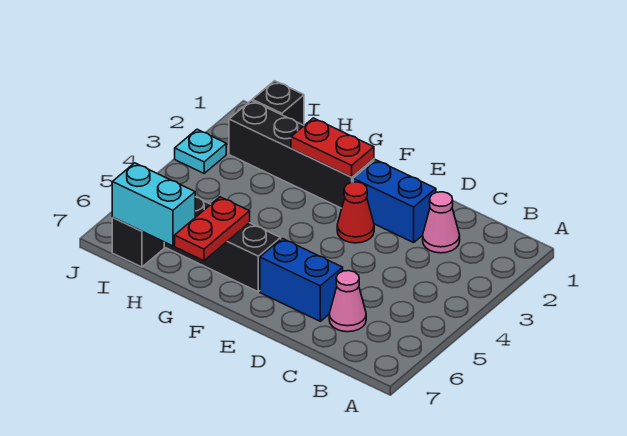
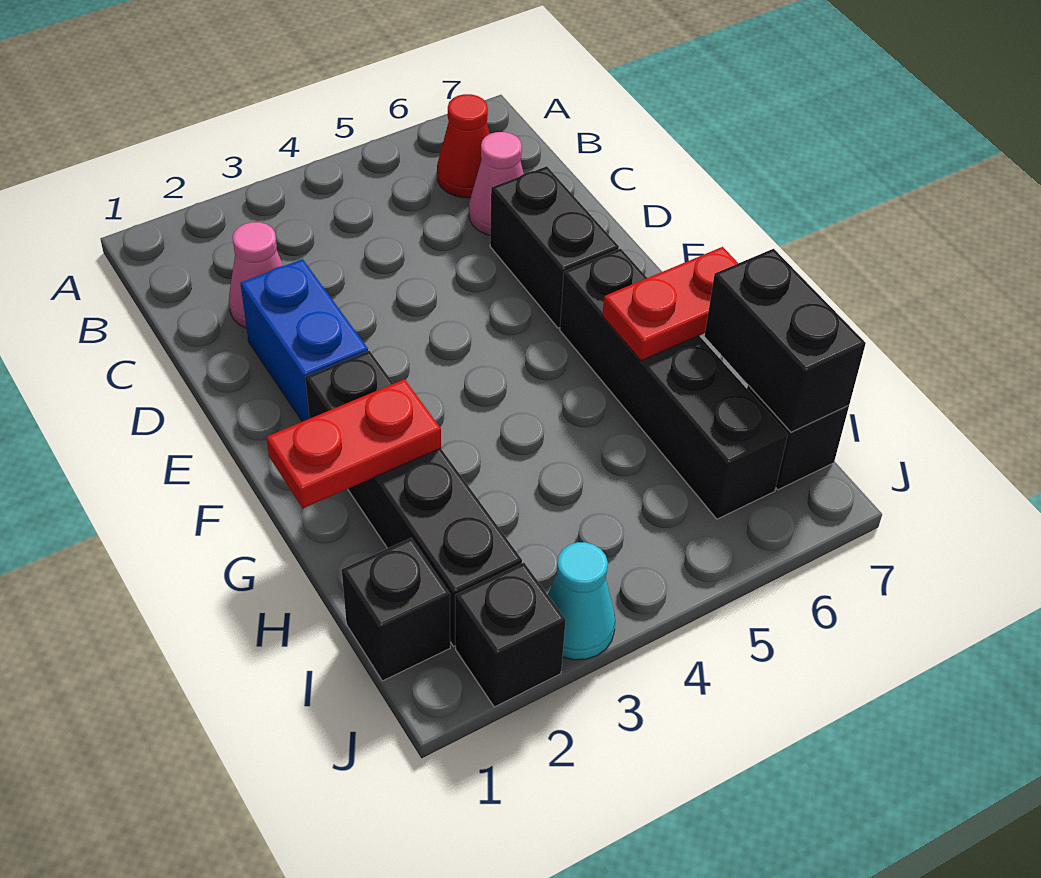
blue 1x2 brick [260,239,343,321] -> black 1x2 brick [490,166,619,328]
red 1x1 cone [337,182,374,243] -> red 1x1 cone moved to [437,94,490,198]
red 1x2 plate [291,118,374,177] -> red 1x2 plate turned to [266,379,441,508]
cyan 1x2 brick [112,163,195,246] -> black 1x2 brick [705,249,866,432]
none -> black 1x1 brick [455,563,566,707]
cyan 1x1 plate [175,129,226,173] -> cyan 1x1 cone [547,542,615,660]

